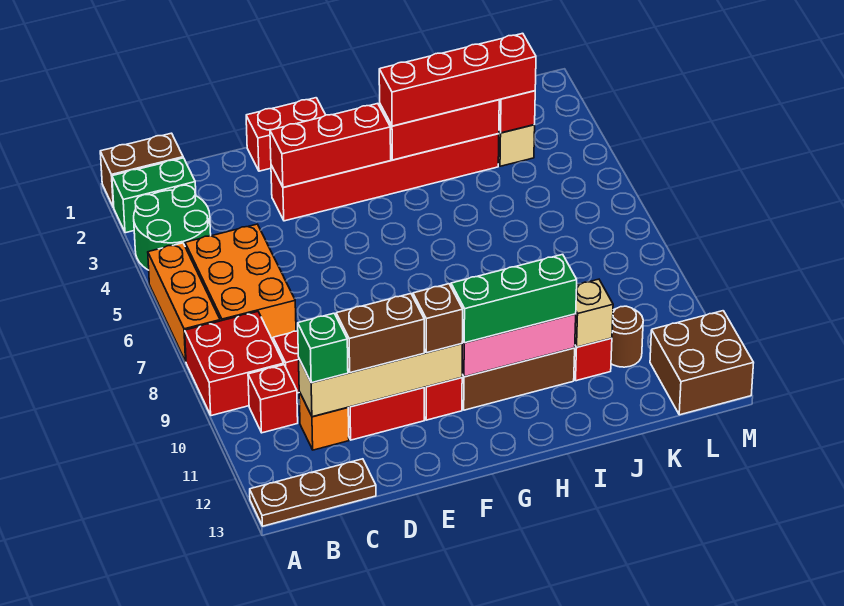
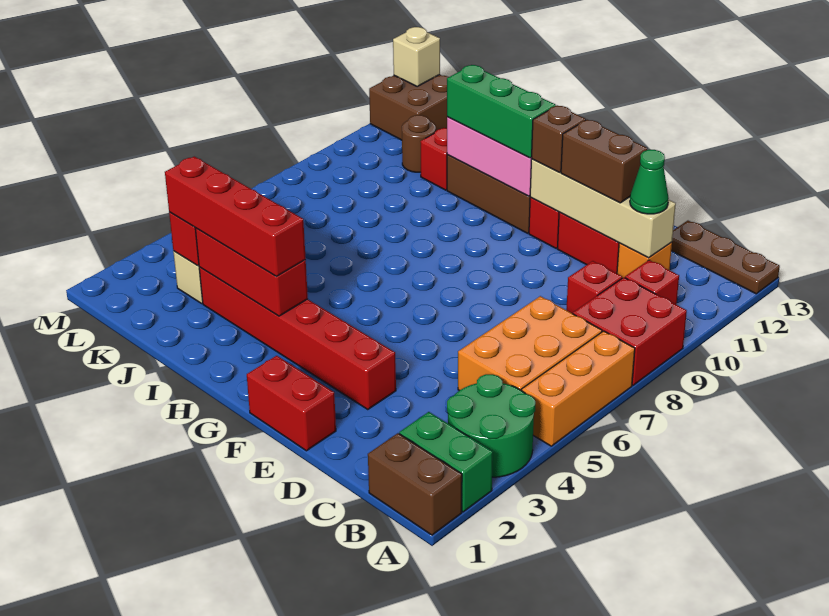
green 1x1 brick [298,313,348,383] -> green 1x1 cone [630,150,669,214]
red 1x3 brick [270,104,391,187] -> none
tan 1x1 brick [575,279,613,347] -> tan 1x1 brick moved to [393,27,440,86]

